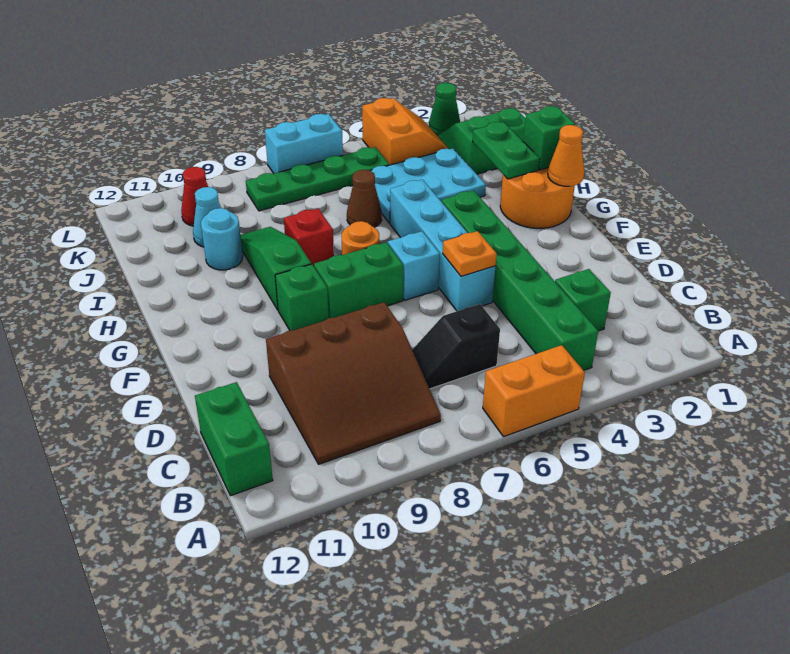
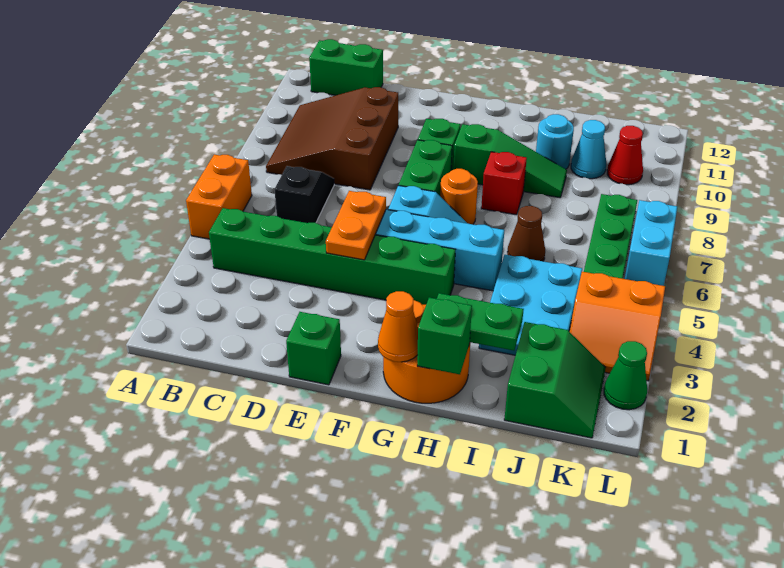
green 1x1 brick [555,269,611,331] -> green 1x1 brick moved to [286,312,341,385]
orange 1x1 plate [443,231,497,276] -> orange 1x2 plate [326,191,386,260]

